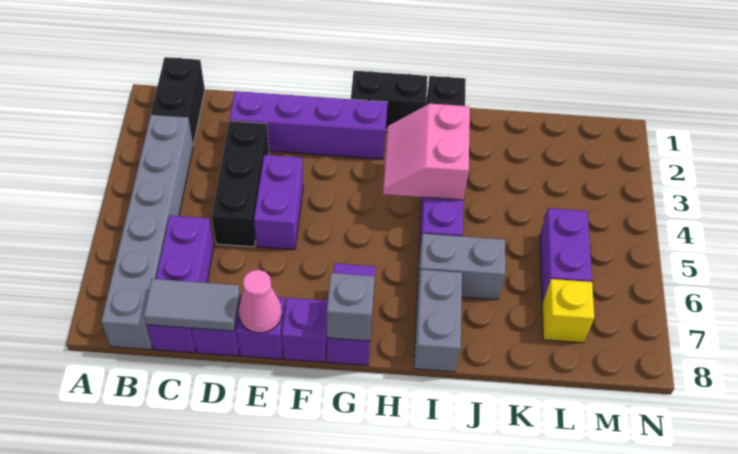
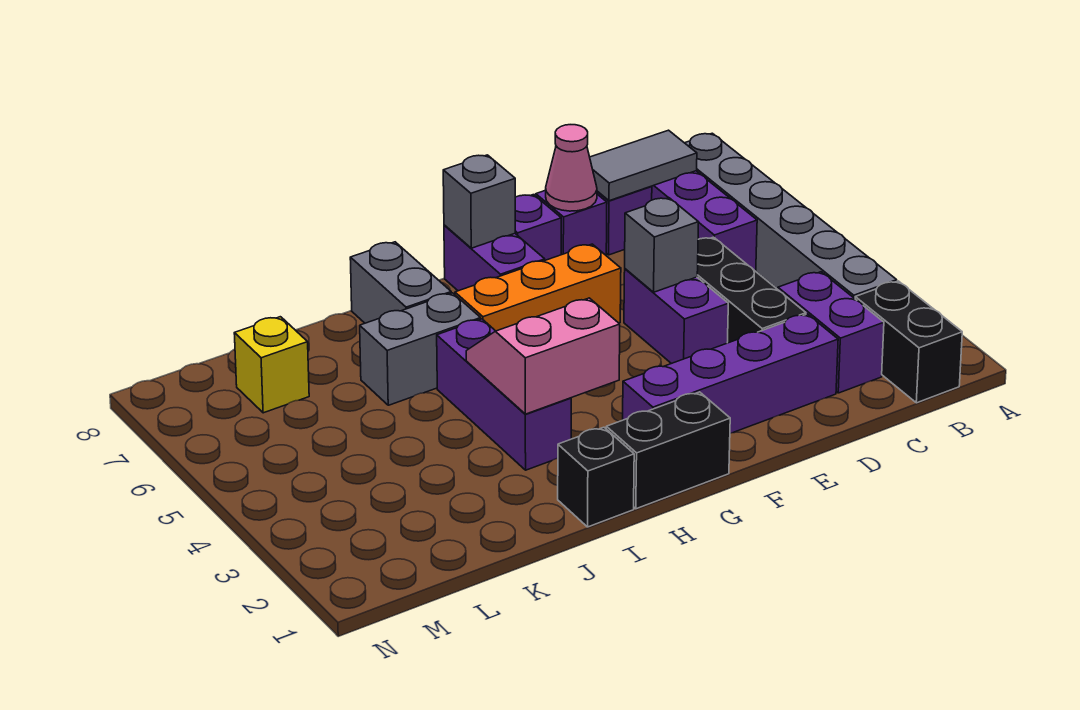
none -> grey 1x1 brick [625,198,698,292]
none -> orange 1x3 brick [455,244,621,331]
pink 2x2 slope [383,104,470,200] -> pink 2x2 slope turned to [466,298,620,414]
purple 1x2 brick [540,208,592,303] -> purple 1x2 brick moved to [778,272,884,393]

